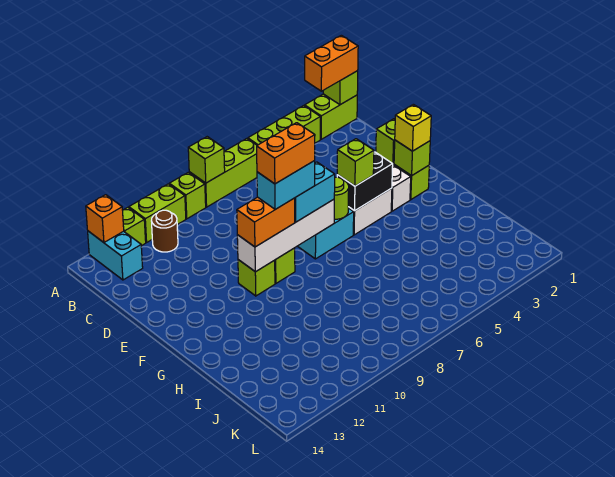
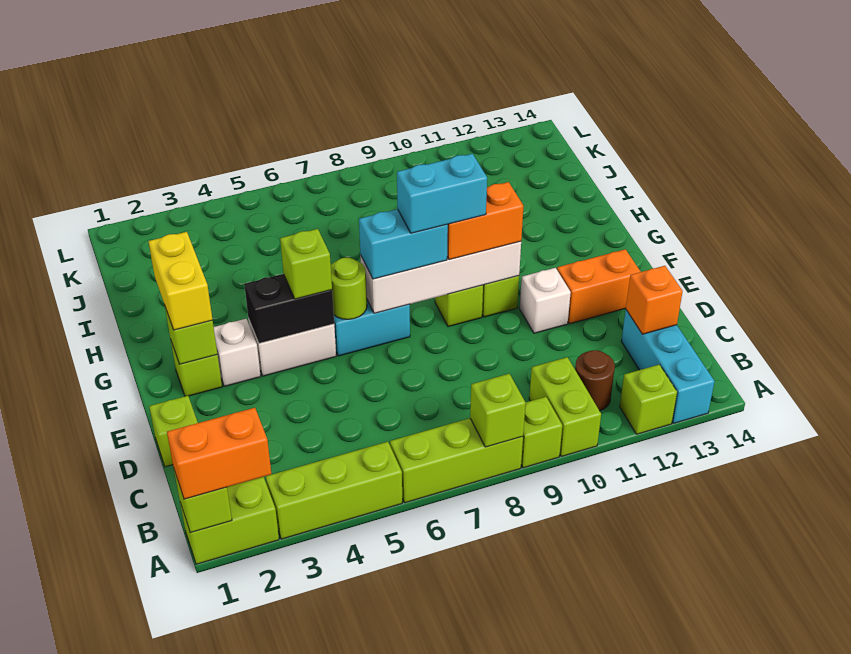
lime 1x2 brick [129,184,186,242] -> lime 1x2 brick turned to [529,357,601,457]
cyan 1x2 brick [88,231,143,280] -> cyan 1x3 brick [621,310,715,423]
orange 1x1 brick [86,195,124,242] -> orange 1x1 brick moved to [626,266,683,334]
none -> white 1x1 brick [520,268,571,333]
yellow 1x1 brick [395,104,431,151] -> yellow 1x2 brick [148,232,213,330]
orange 1x2 brick [257,123,315,184] -> orange 1x2 brick moved to [557,249,641,324]

